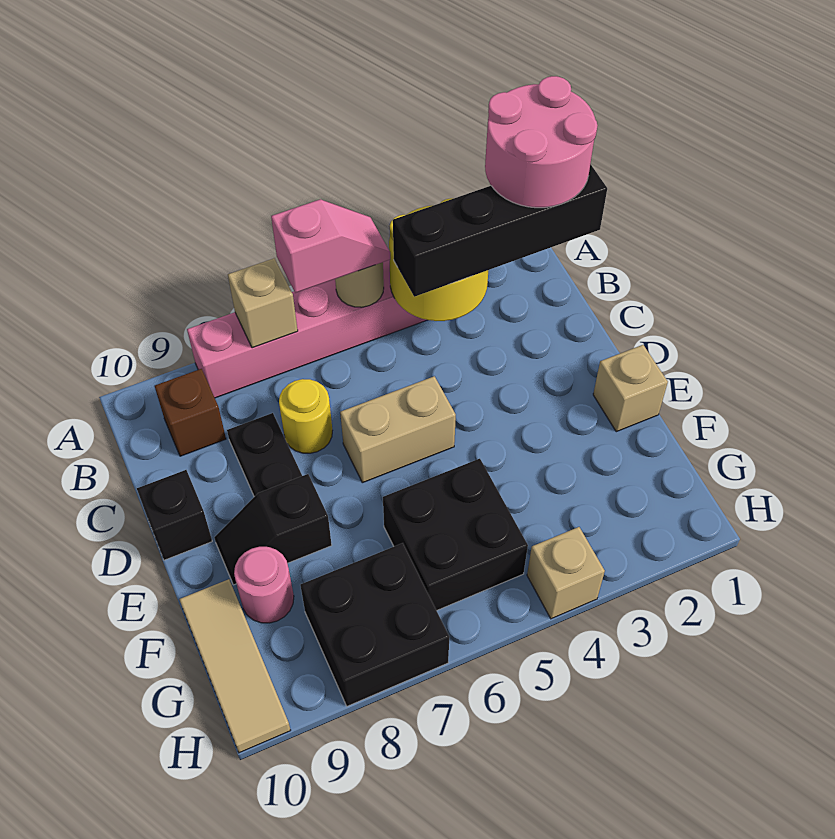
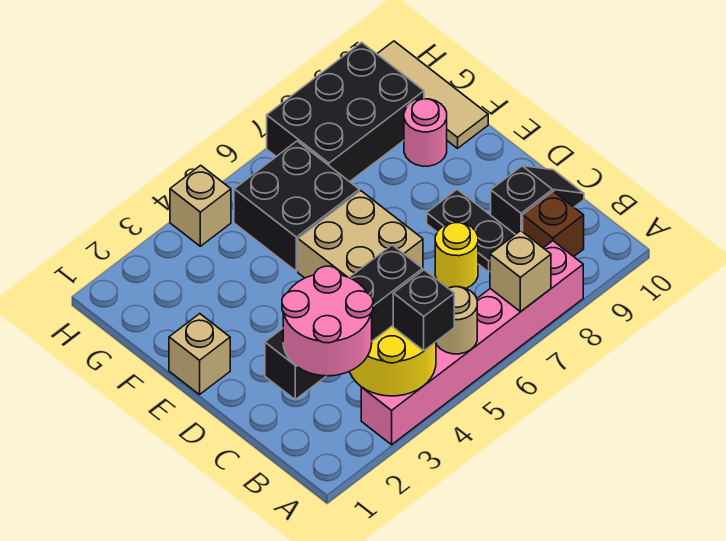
pink 1x2 slope [271,199,390,293] -> none
tan 1x2 brick [340,376,456,483] -> tan 2x2 brick [298,191,423,278]
black 1x1 brick [137,470,212,560] -> black 1x1 brick moved to [393,270,454,351]
black 1x2 slope [214,474,332,585] -> black 1x2 slope moved to [491,166,584,235]
black 2x2 brick [301,543,450,706] -> black 2x3 brick [267,42,424,182]

